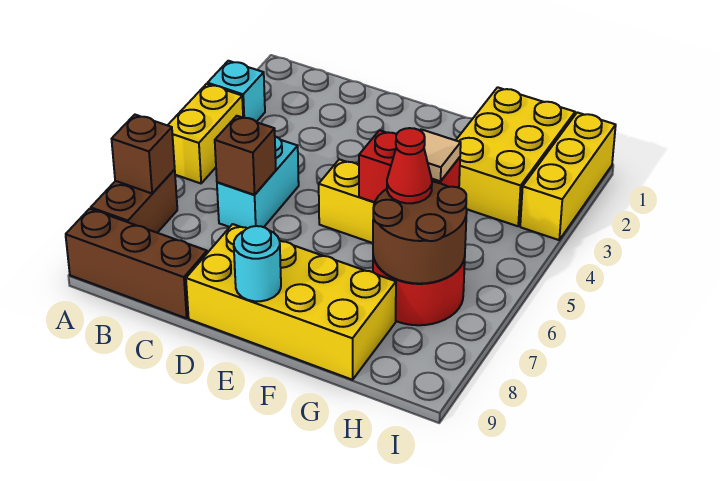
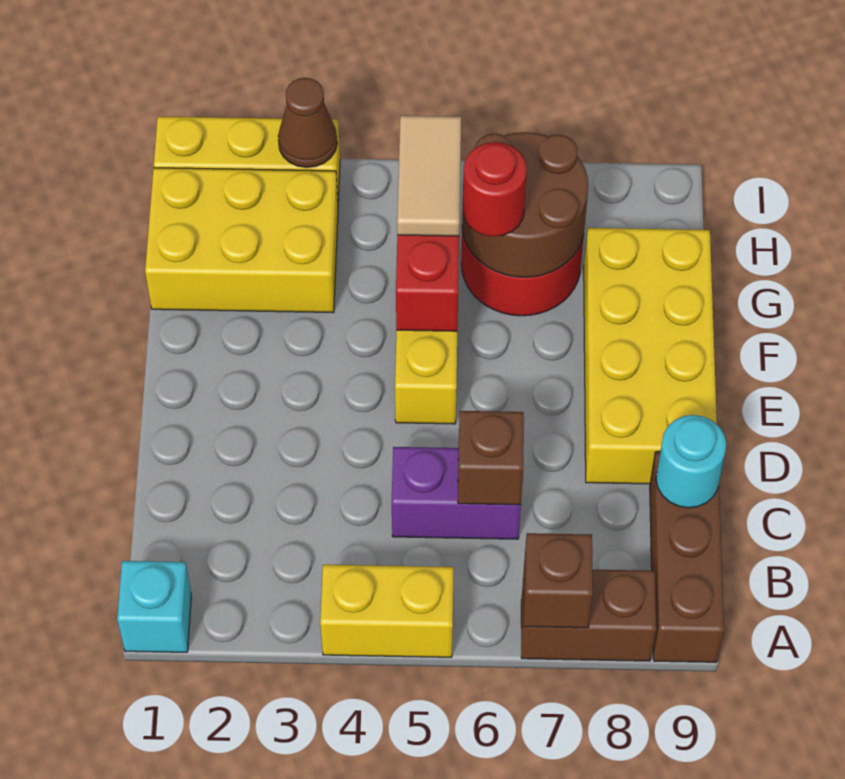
cyan 1x1 brick [208,61,265,122] -> cyan 1x1 brick moved to [117,561,191,652]
cyan 1x2 brick [217,137,299,228] -> purple 1x2 brick [392,447,521,539]
cyan 1x1 round brick [234,226,281,301] -> cyan 1x1 round brick moved to [656,415,726,508]
tan 1x1 tile [420,129,461,181] -> tan 1x2 tile [397,116,461,236]
red 1x1 cone [387,128,432,203] -> red 1x1 round brick [463,142,527,237]
none -> brown 1x1 cone [278,78,337,167]

